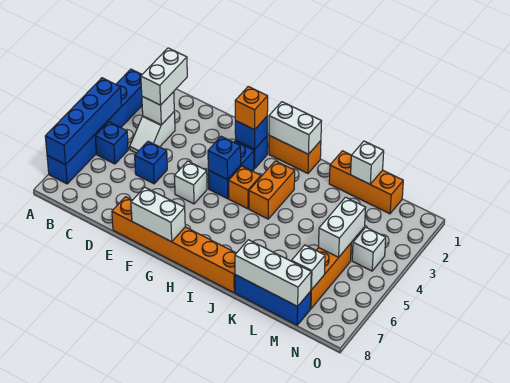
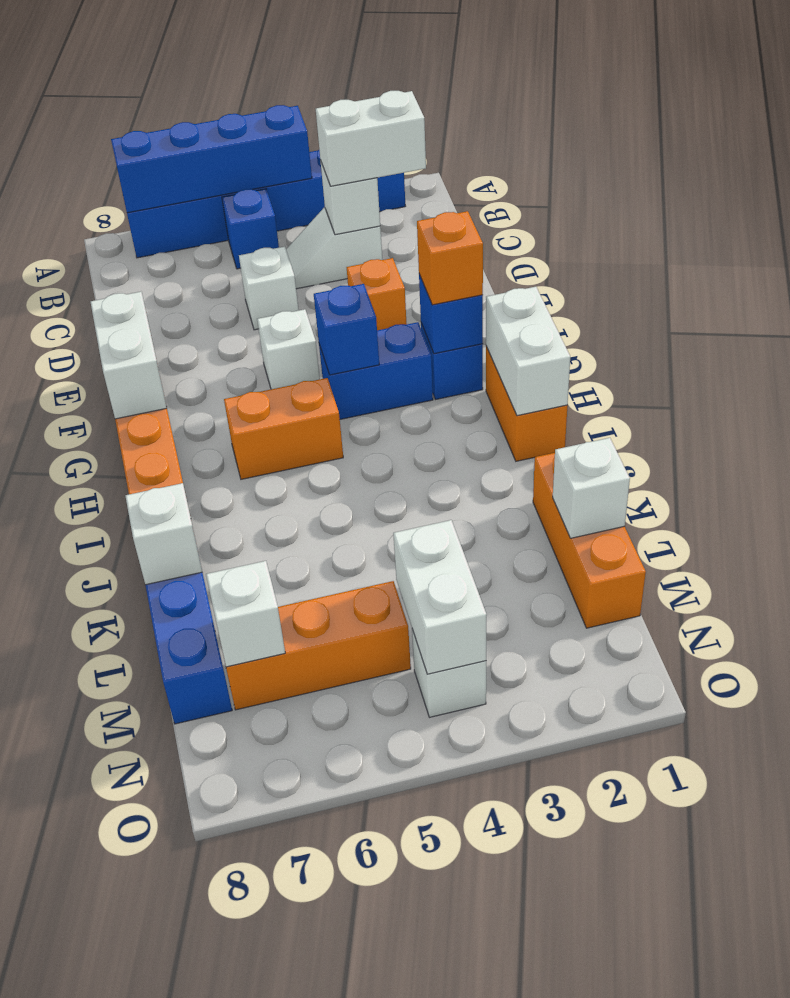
blue 1x1 brick [135,141,167,184] -> white 1x1 brick [239,246,299,330]
orange 1x1 brick [229,166,261,209] -> orange 1x1 brick moved to [347,258,407,330]
orange 1x2 brick [249,161,295,219] -> orange 1x2 brick moved to [224,378,343,479]
white 1x3 brick [235,240,311,306] -> white 1x1 brick [125,483,202,585]
white 1x2 brick [319,197,366,257] -> white 1x2 brick turned to [393,520,486,674]

